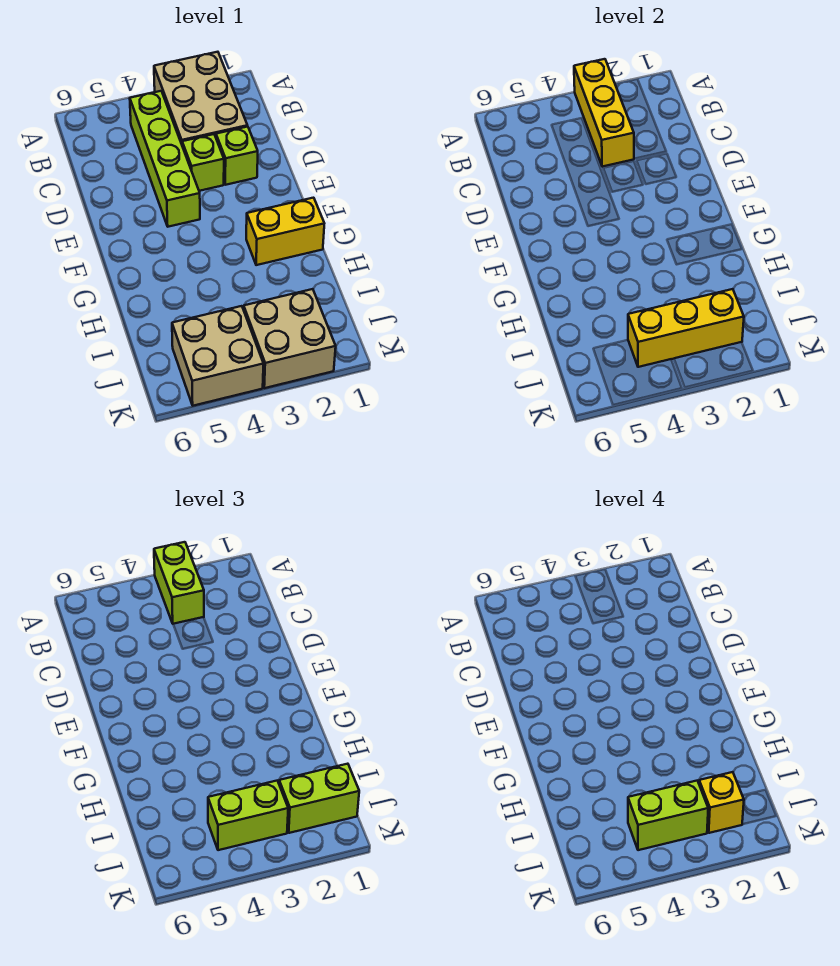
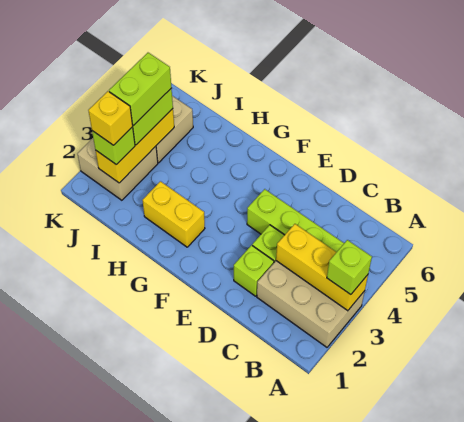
lime 1x2 brick [154,542,204,624] -> lime 1x1 brick [327,240,372,295]
yellow 1x2 brick [246,198,324,265] -> yellow 1x2 brick turned to [142,181,205,247]
lime 1x2 brick [279,764,359,833] -> lime 1x1 brick [92,127,135,165]

